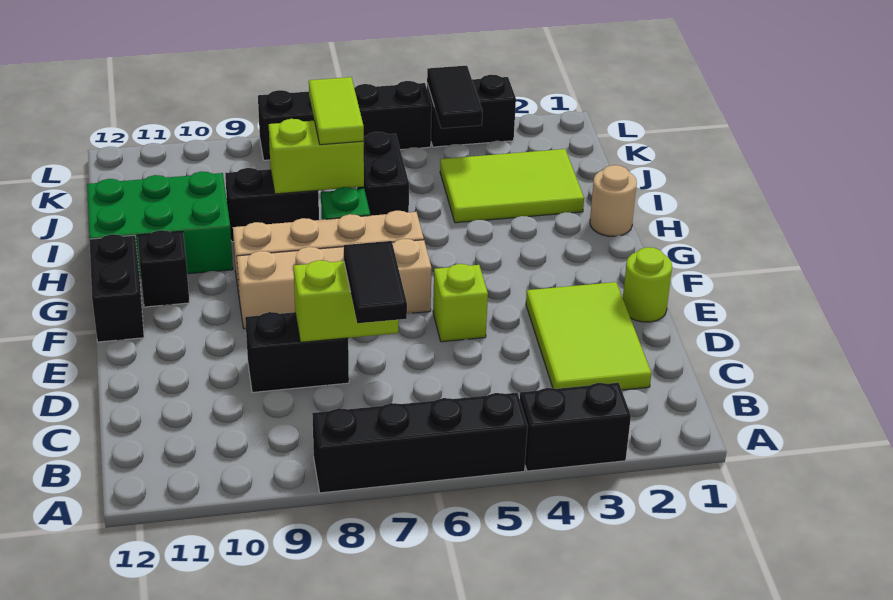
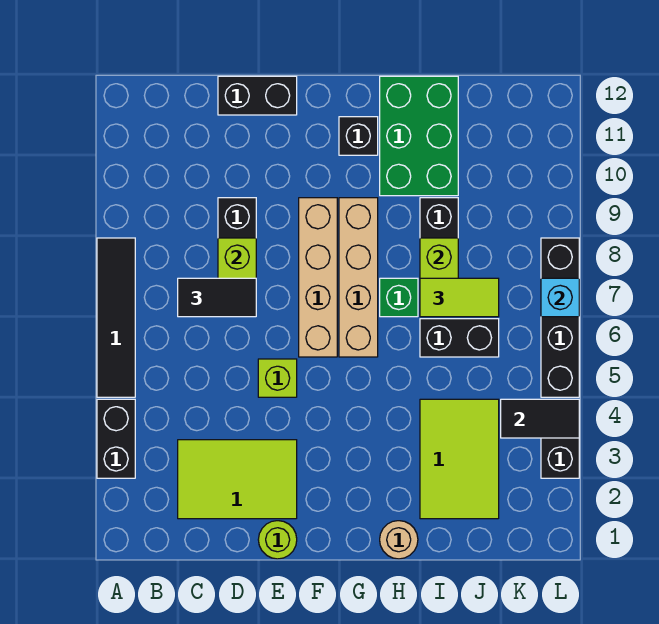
black 1x4 brick [312,393,528,493] -> black 1x4 tile [97,238,135,397]
black 1x2 brick [90,234,144,342] -> black 1x2 brick moved to [218,76,297,115]
none -> cyan 1x1 brick [541,278,579,317]

